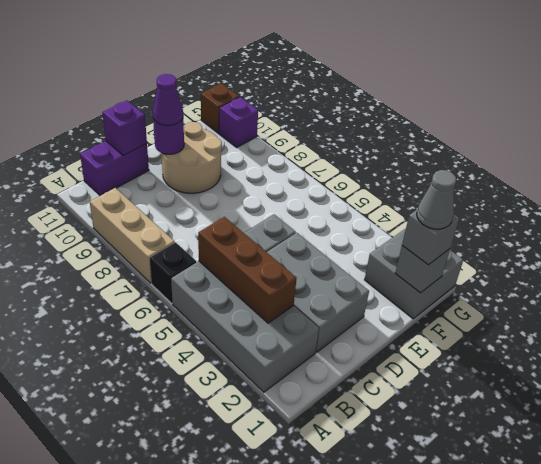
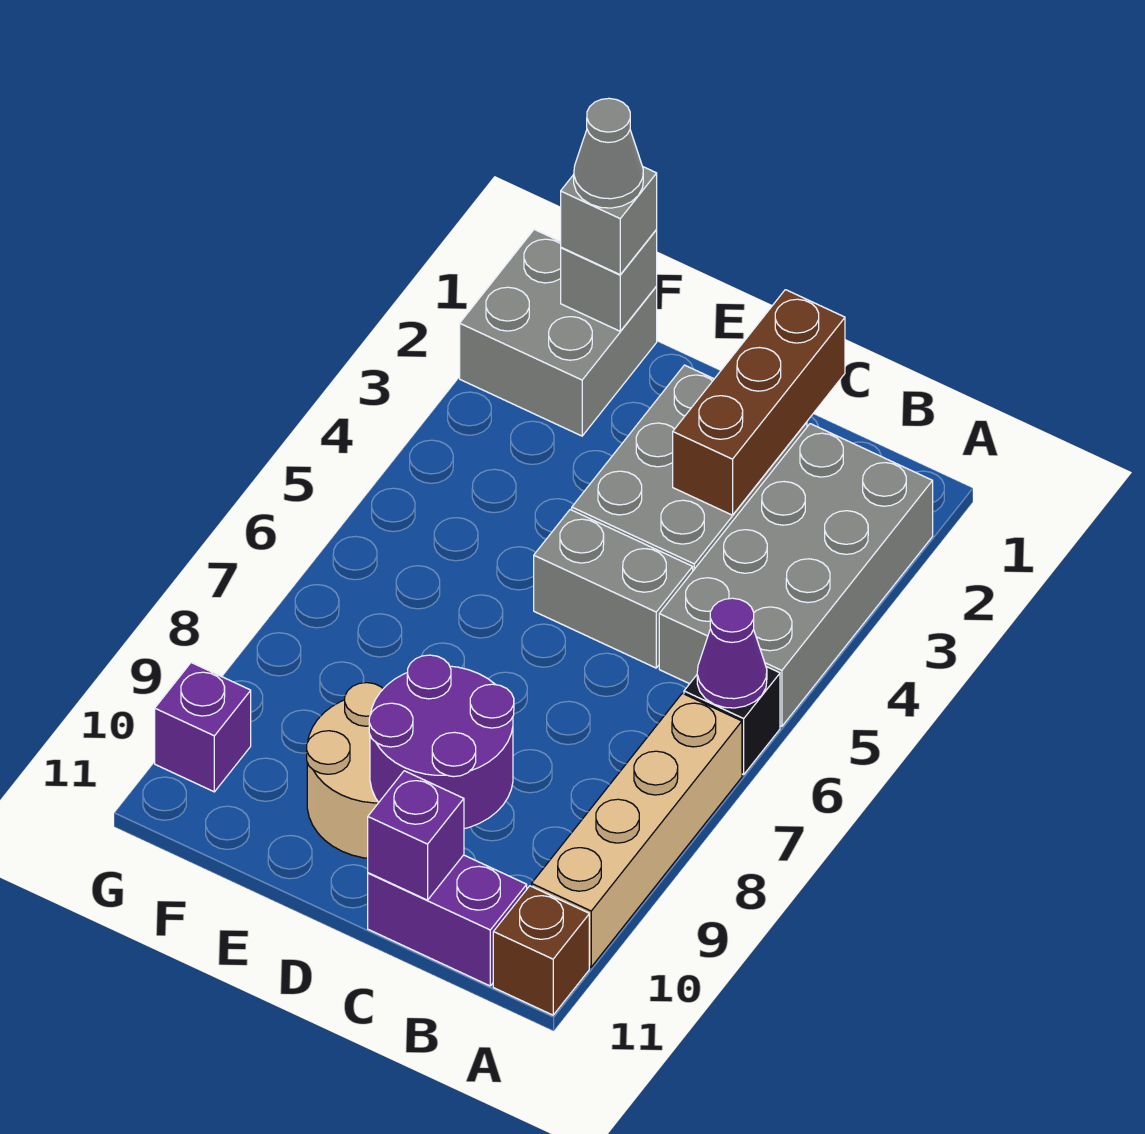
tan 1x3 brick [90,188,175,283] -> tan 1x4 brick [532,693,742,967]
brown 1x3 brick [198,217,297,323] -> brown 1x3 brick moved to [673,290,845,515]
purple 1x1 round brick [153,118,184,154] -> purple 2x2 round brick [369,655,514,829]
purple 1x1 cone [153,74,183,126] -> purple 1x1 cone moved to [697,598,767,708]
brown 1x1 brick [201,83,239,133] -> brown 1x1 brick moved to [493,886,589,1015]

